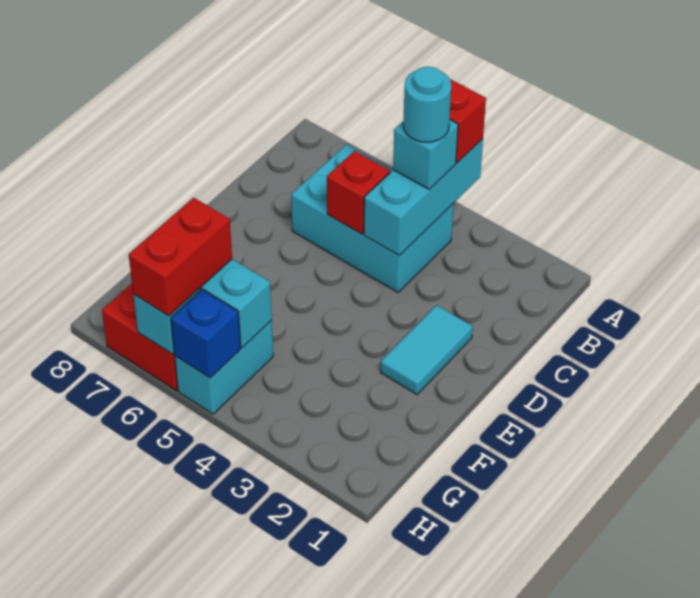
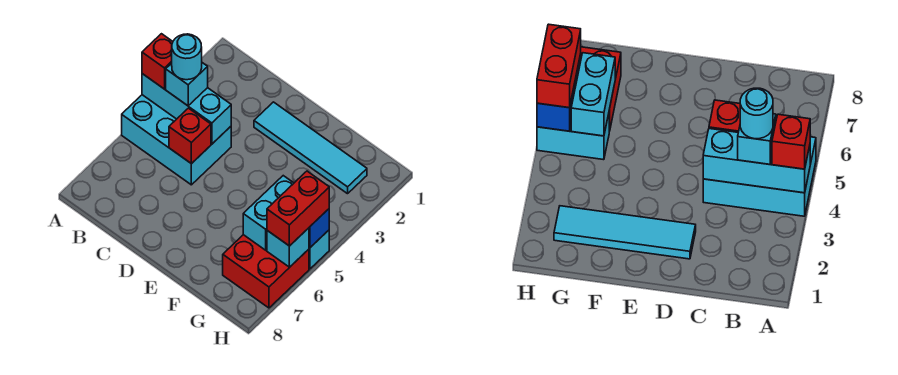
cyan 2x3 brick [291,145,453,292] -> cyan 2x3 brick turned to [122,95,231,185]
cyan 1x2 tile [381,305,473,394] -> cyan 1x4 tile [254,102,367,194]
red 1x2 brick [129,198,232,316] -> red 1x2 brick turned to [267,171,329,246]

